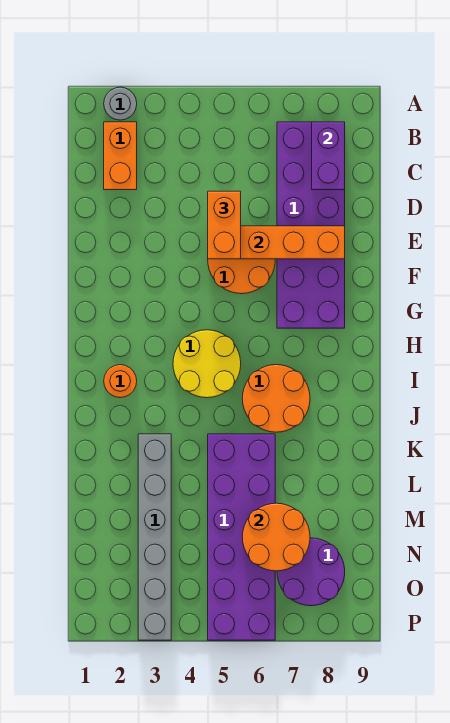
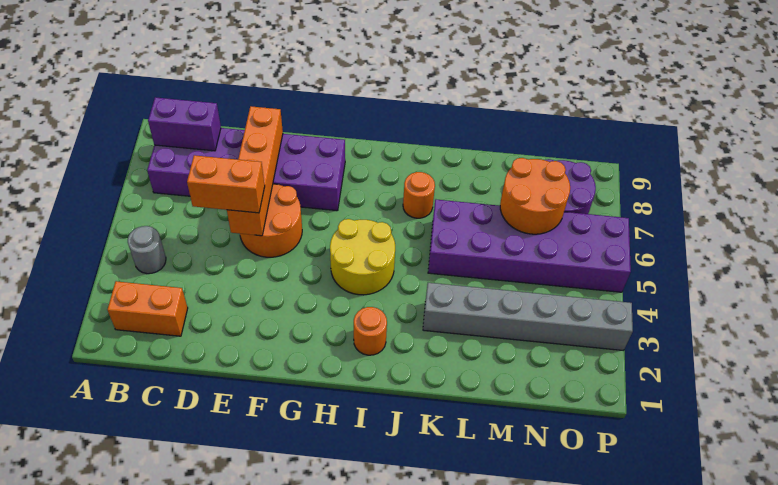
grey 1x1 round brick [104,87,137,120] -> grey 1x1 round brick moved to [128,226,166,274]
orange 2x2 round brick [242,365,310,432] -> orange 1x1 round brick [403,172,435,218]

